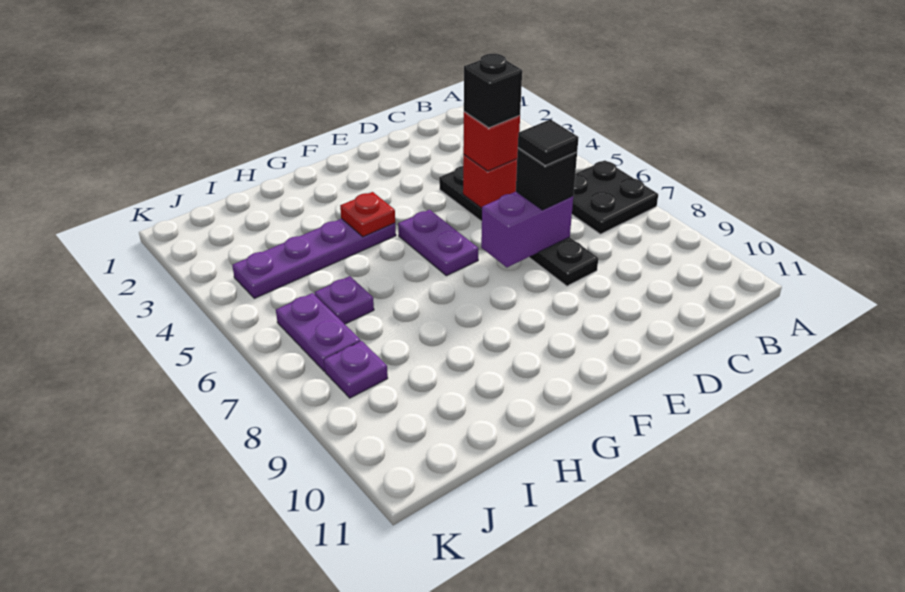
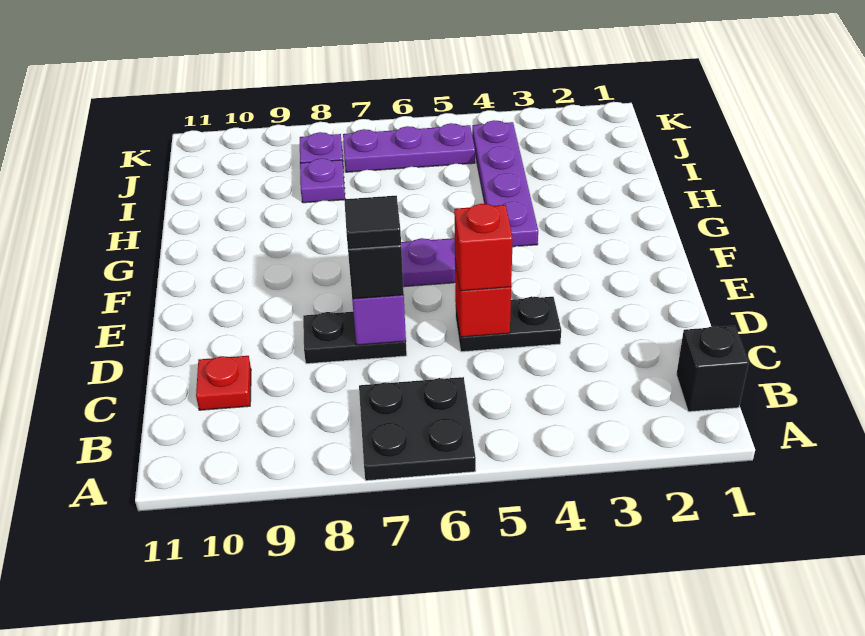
black 1x1 brick [464,54,522,128] -> black 1x1 brick moved to [676,326,749,412]
red 1x1 plate [340,192,395,237] -> red 1x1 plate moved to [196,356,251,410]
purple 1x1 plate [314,276,374,324] -> purple 1x1 plate moved to [300,158,345,203]
purple 1x2 plate [276,293,361,371] -> purple 1x3 plate [343,123,475,172]

